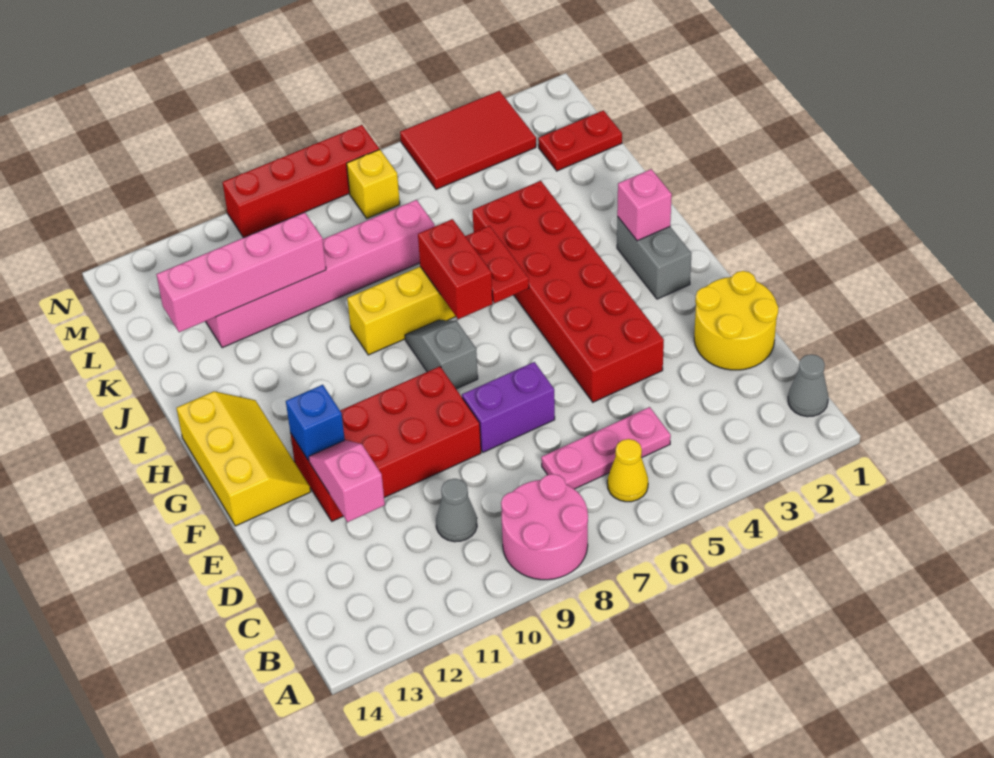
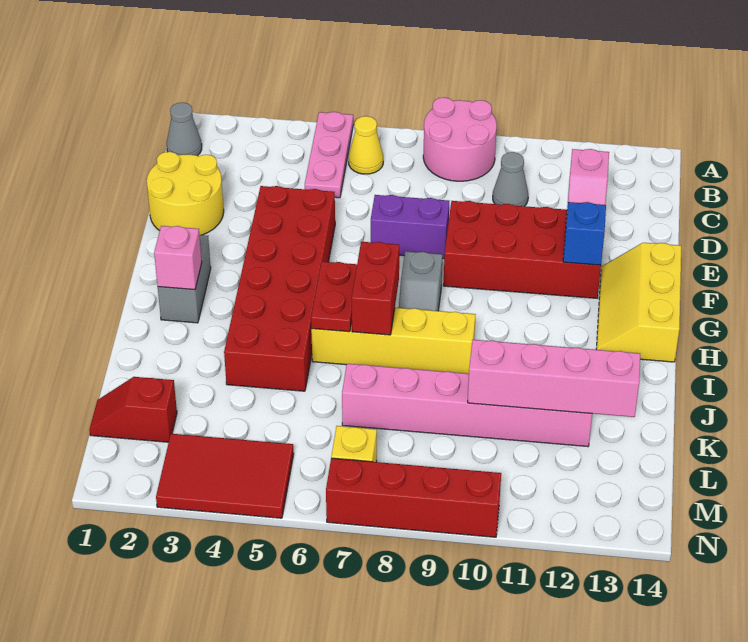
pink 1x3 plate [541,407,671,489] -> pink 1x3 plate turned to [305,112,353,198]
red 1x2 plate [538,110,622,171] -> red 1x2 slope [89,377,177,442]

